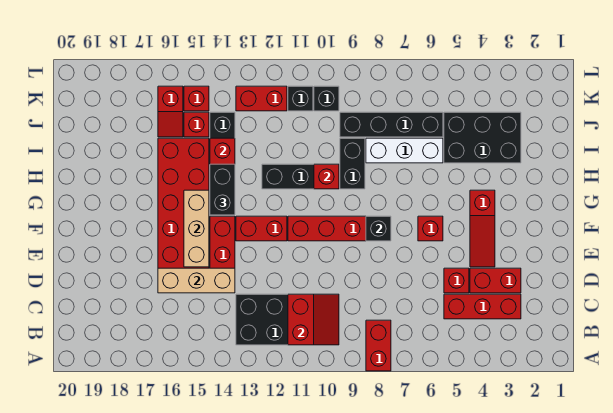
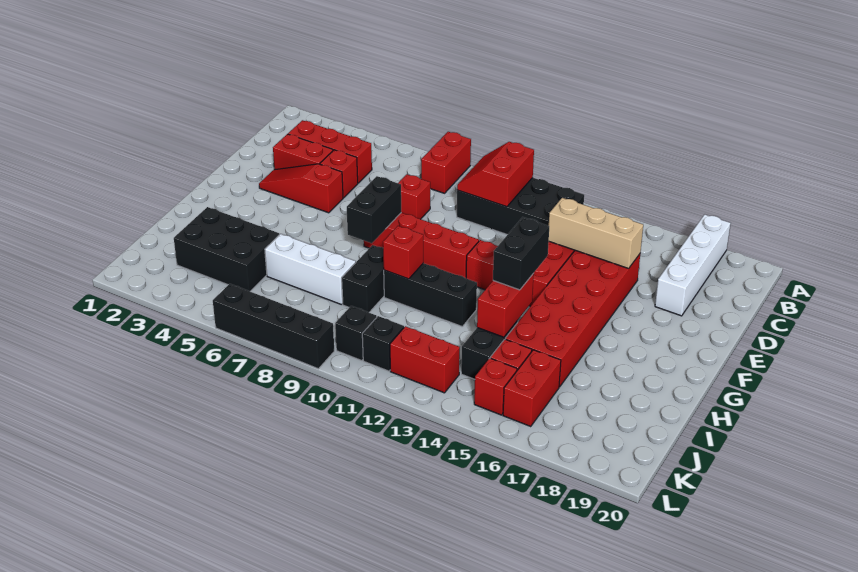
none -> white 1x4 brick [655,214,731,316]
red 1x3 slope [470,190,495,267] -> red 1x3 slope turned to [259,164,343,213]
tan 1x3 brick [184,190,209,267] -> none
red 1x1 brick [418,216,443,241] -> red 1x1 brick moved to [399,174,430,219]
black 1x1 brick [366,216,391,241] -> black 1x2 brick [347,176,401,243]
black 1x4 brick [340,112,443,137] -> black 1x4 brick moved to [213,284,334,369]
red 1x2 slope [158,86,183,137] -> red 1x2 brick [503,350,561,426]

